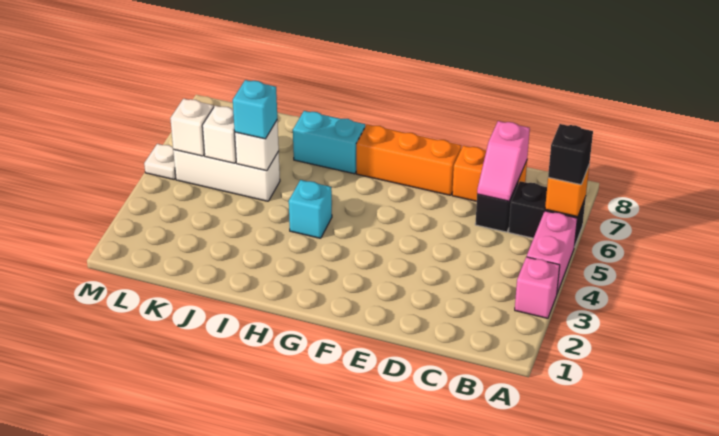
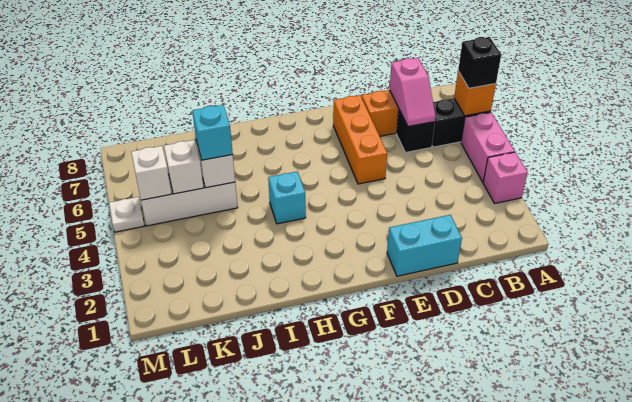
orange 1x3 brick [356,125,461,195] -> orange 1x3 brick turned to [333,95,387,184]
cyan 1x2 brick [293,111,365,174] -> cyan 1x2 brick moved to [387,215,462,276]

